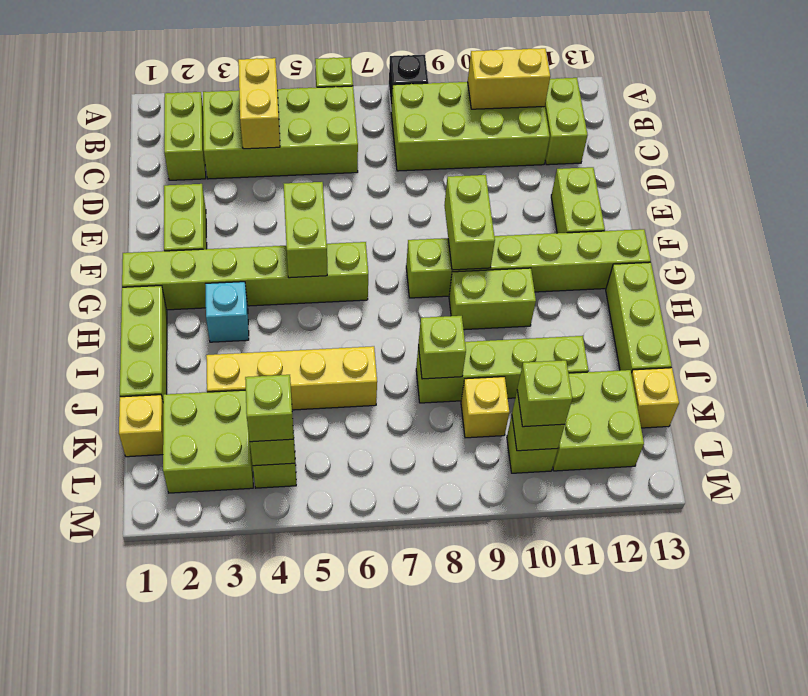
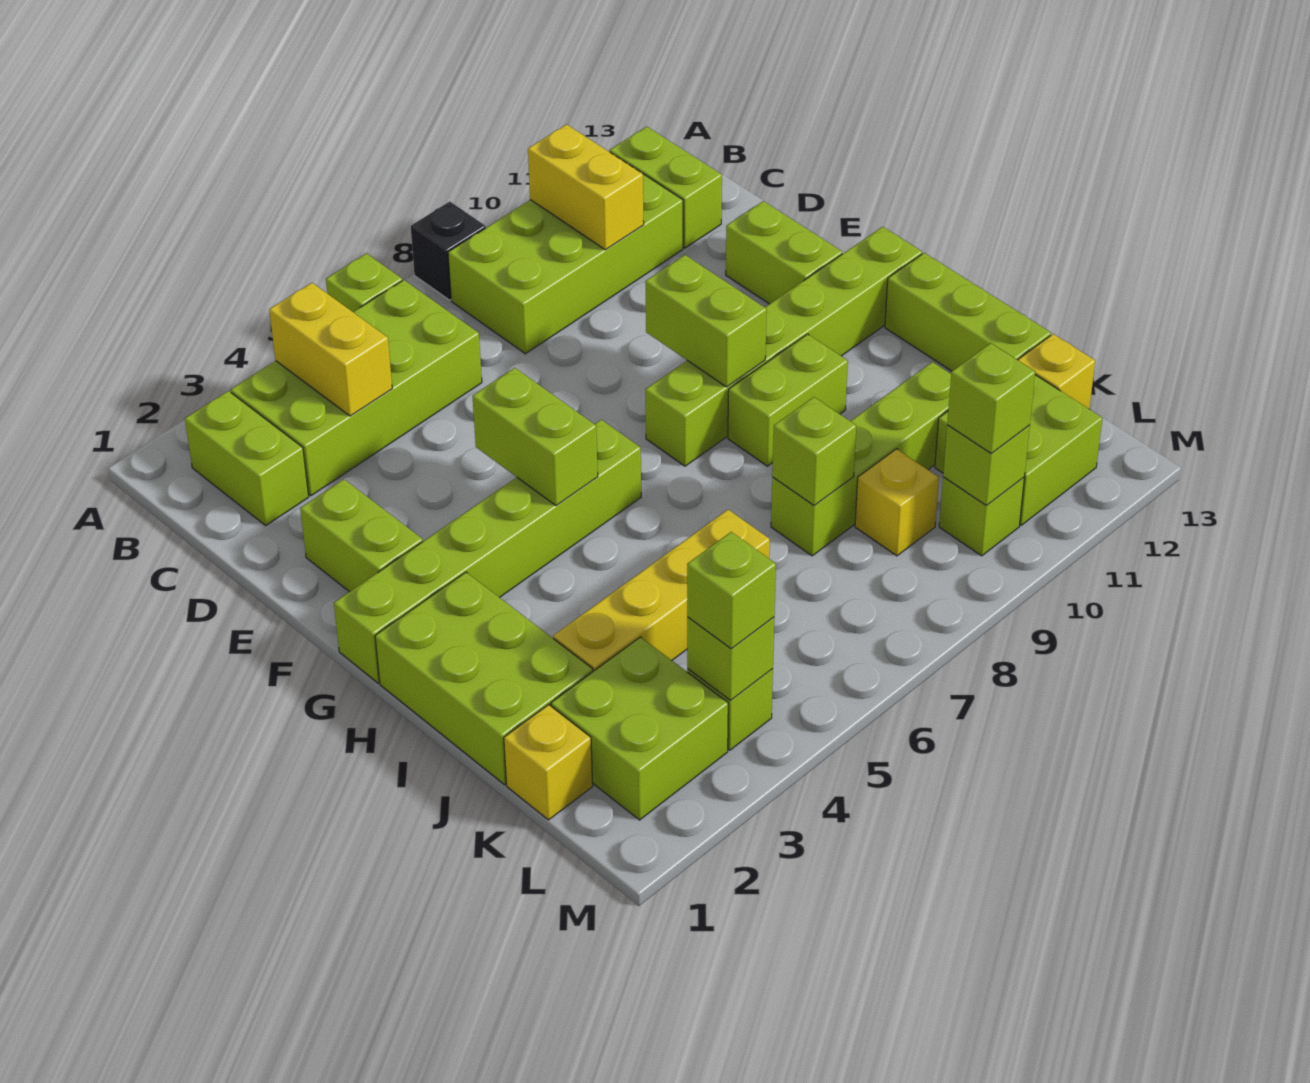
yellow 1x2 brick [468,48,550,109] -> yellow 1x2 brick turned to [528,124,644,250]
lime 1x3 brick [120,286,167,400] -> lime 2x3 brick [375,572,593,785]
cyan 1x1 brick [205,282,249,342] -> none

